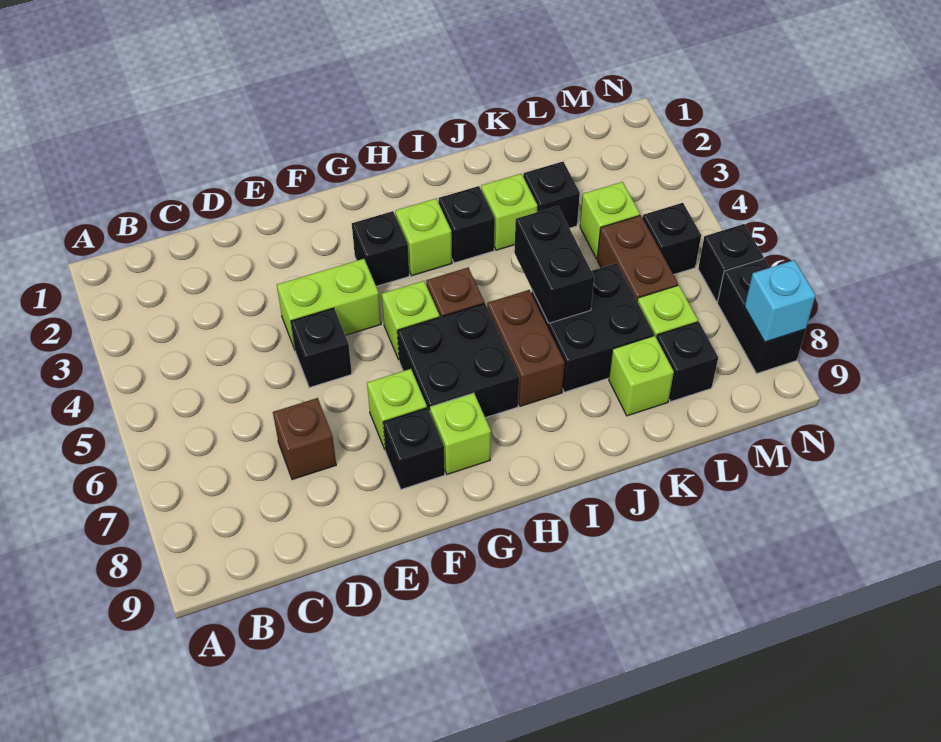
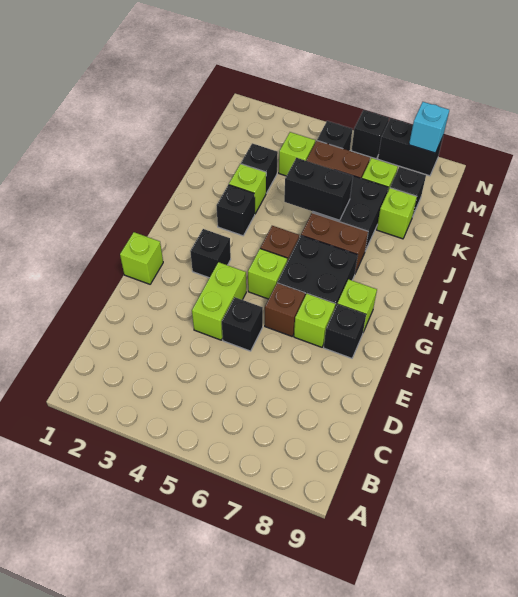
brown 1x1 brick [273,398,336,480] -> brown 1x1 brick moved to [265,283,305,336]
lime 1x1 brick [395,199,452,276] -> lime 1x1 brick moved to [120,232,163,284]

